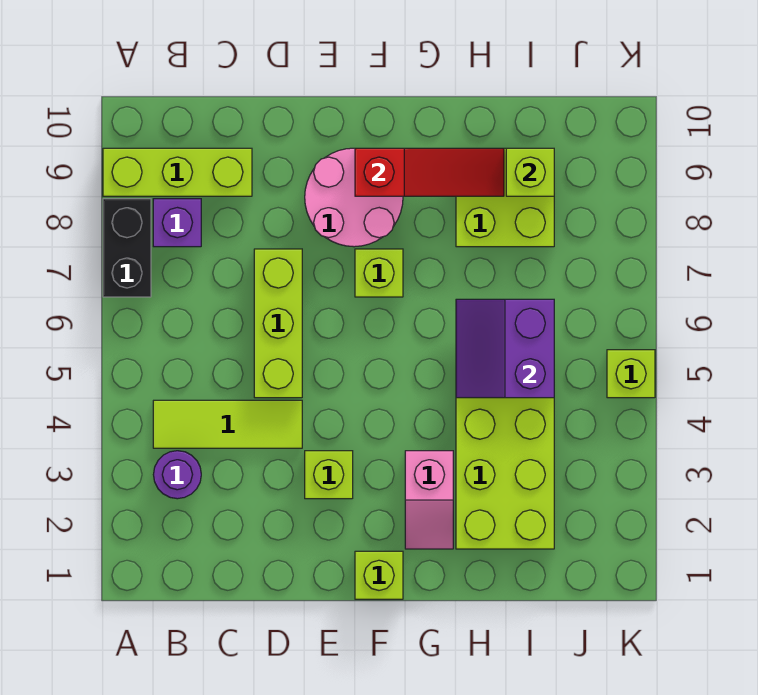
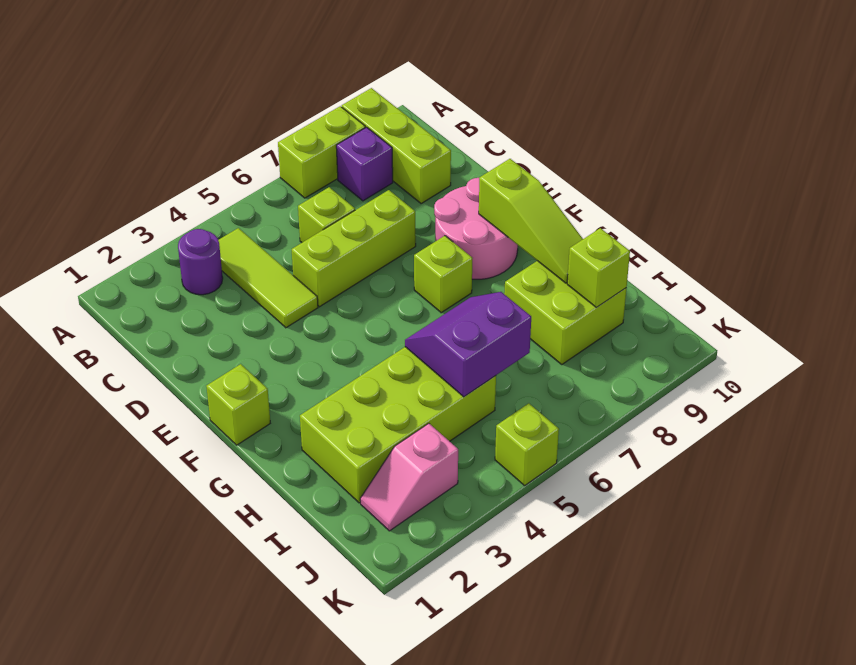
black 1x2 brick [103,199,151,297] -> lime 1x2 brick [278,106,365,198]
lime 1x1 brick [305,451,353,499] -> lime 1x1 brick moved to [298,187,355,242]
red 1x3 slope [355,148,504,196] -> lime 1x3 slope [479,159,583,283]
pink 1x2 slope [405,451,453,549] -> pink 1x2 slope moved to [360,423,458,531]

